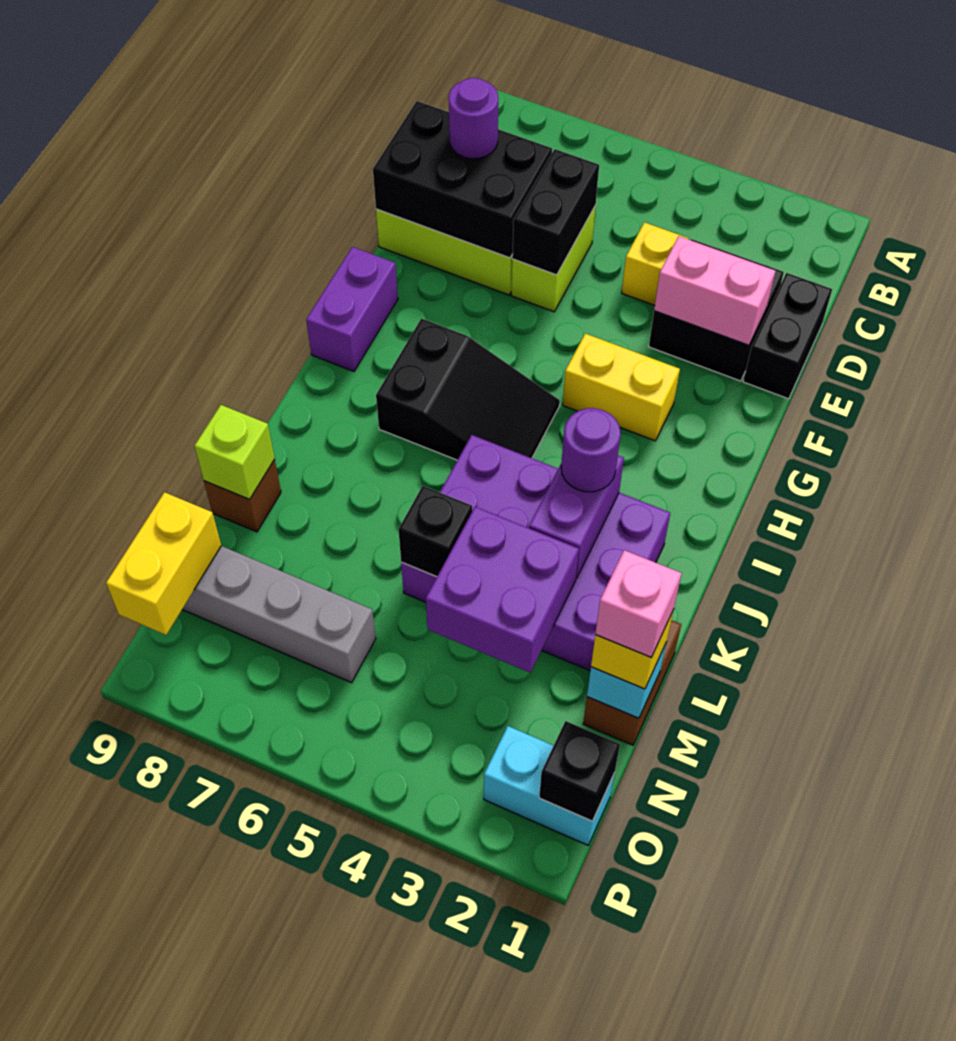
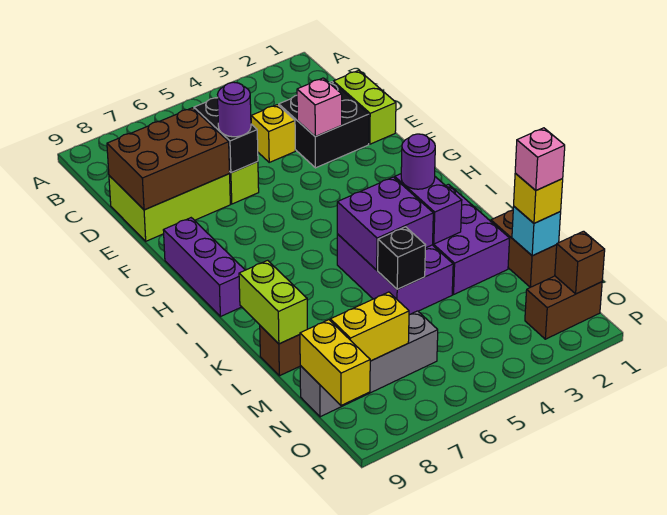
black 1x2 brick [743,273,832,399] -> lime 1x2 brick [333,70,396,144]
black 2x3 brick [373,101,552,258] -> brown 2x3 brick [107,108,230,210]
purple 1x1 round brick [449,78,498,159] -> purple 1x1 round brick moved to [218,82,251,137]
pink 1x2 brick [654,236,775,345] -> pink 1x1 brick [297,78,342,137]
yellow 1x2 brick [563,334,680,441] -> yellow 1x2 brick moved to [330,292,409,361]
purple 1x2 brick [306,247,398,371] -> purple 1x3 brick [163,218,245,317]
black 2x3 slope [376,319,560,460] -> none
purple 2x2 brick [426,507,579,672] -> purple 2x2 brick moved to [337,177,433,270]
lime 1x1 brick [194,405,275,499] -> lime 1x2 brick [239,260,307,344]
cyan 1x2 brick [484,726,615,845] -> brown 1x2 brick [525,276,602,339]
black 1x1 brick [539,721,620,821] -> brown 1x1 brick [555,231,605,294]

